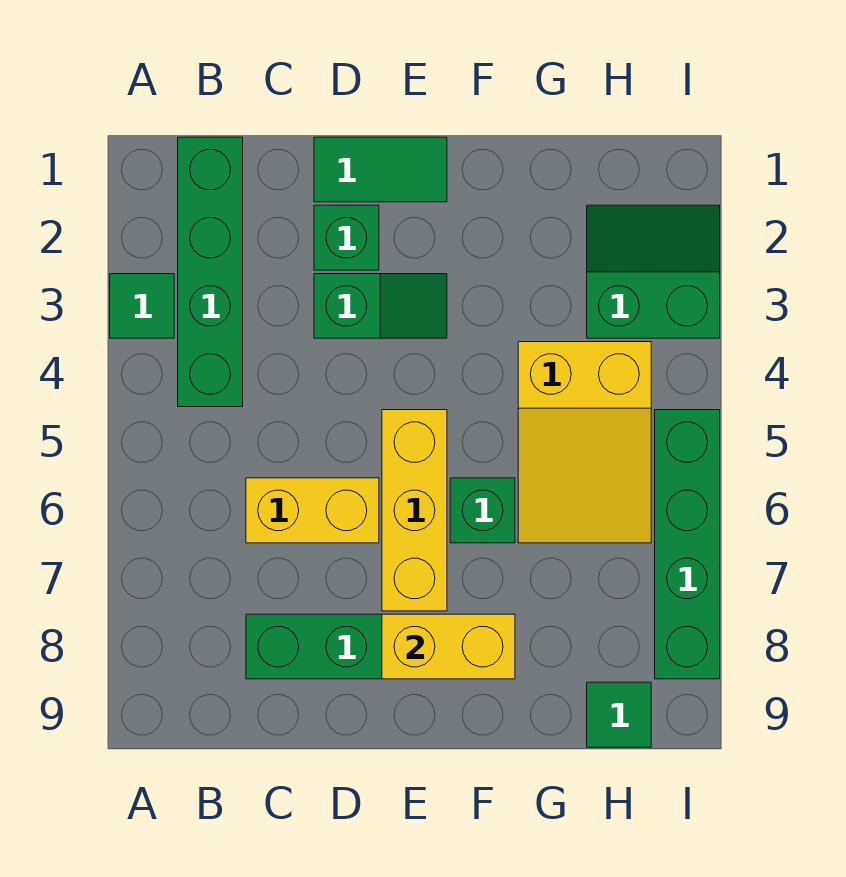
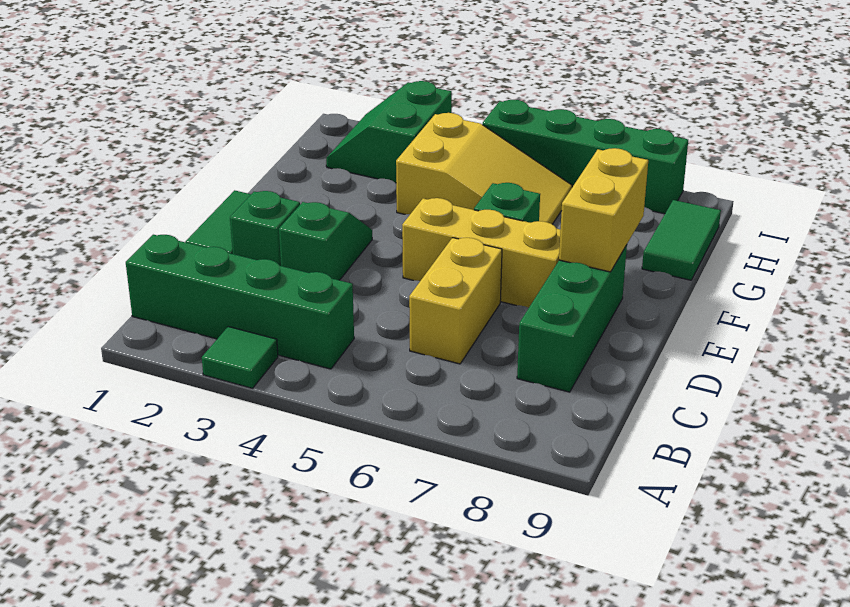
green 1x1 tile [587,682,651,747] -> green 1x2 tile [642,200,721,280]

